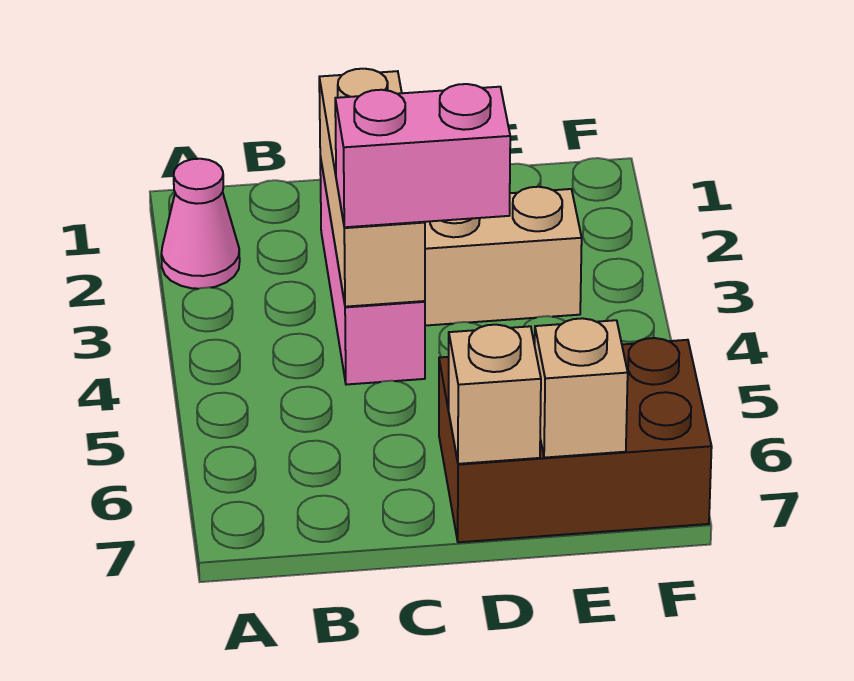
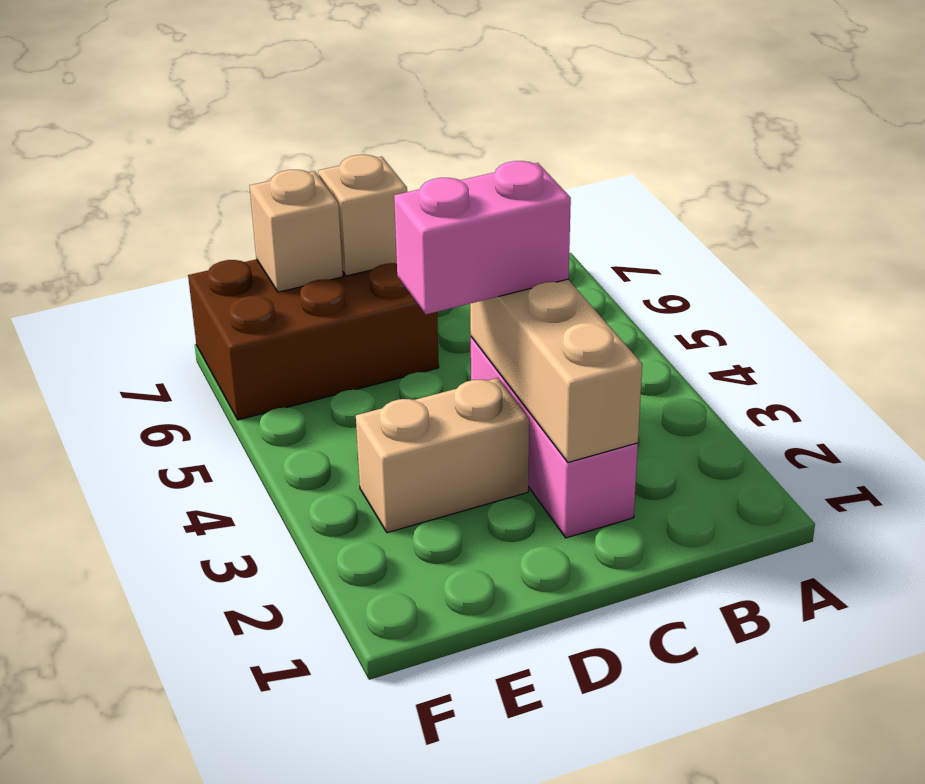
pink 1x1 cone [161,159,240,289] -> none

